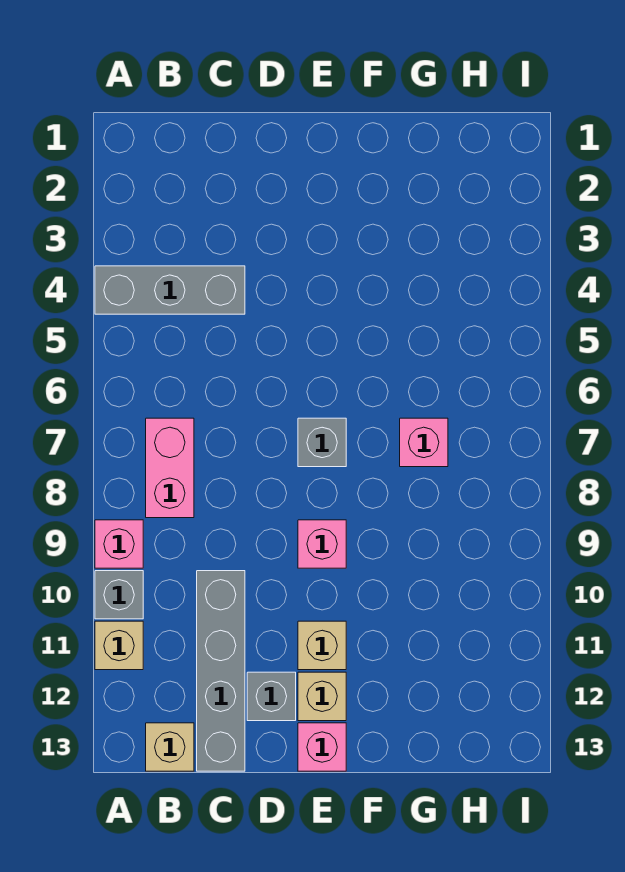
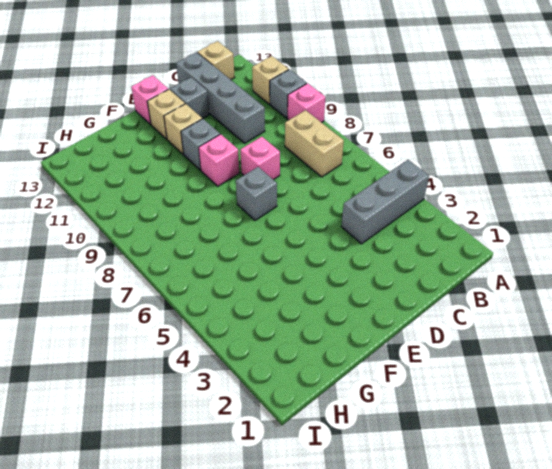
pink 1x2 brick [146,418,194,518] -> tan 1x2 brick [285,110,344,177]
none -> grey 1x1 brick [181,119,220,170]
pink 1x1 brick [400,418,448,467] -> pink 1x1 brick moved to [240,137,280,180]

